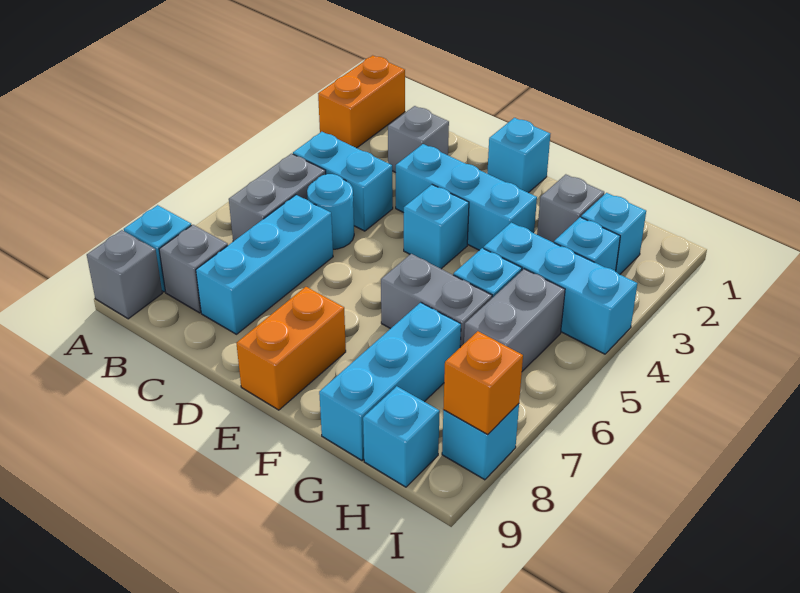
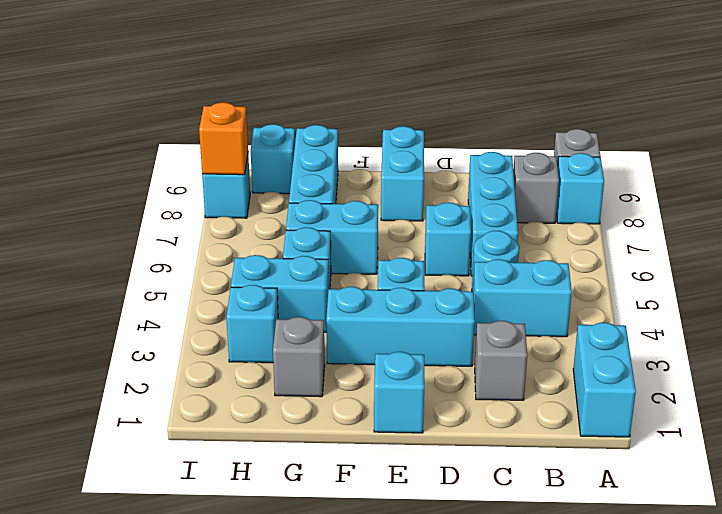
orange 1x2 brick [318,55,405,148] -> cyan 1x2 brick [573,323,636,437]
grey 1x2 brick [229,154,326,241] -> none
orange 1x2 brick [236,287,346,410] -> cyan 1x2 brick [381,126,424,221]
grey 1x2 brick [381,254,492,347] -> cyan 1x2 brick [286,200,378,274]
cyan 1x3 brick [484,223,638,354] -> cyan 1x2 brick [231,255,329,332]
cyan 1x1 brick [581,193,646,274] -> cyan 1x1 brick moved to [425,203,471,276]
grey 1x2 brick [464,269,565,371] -> none

